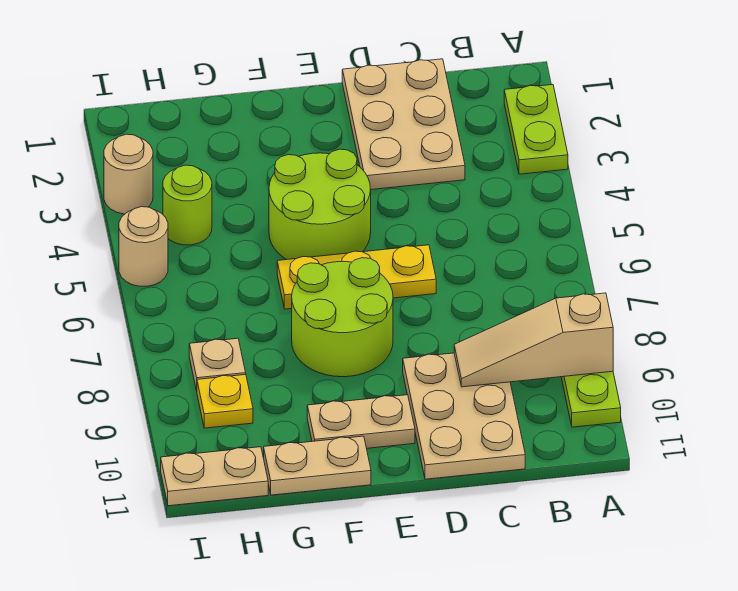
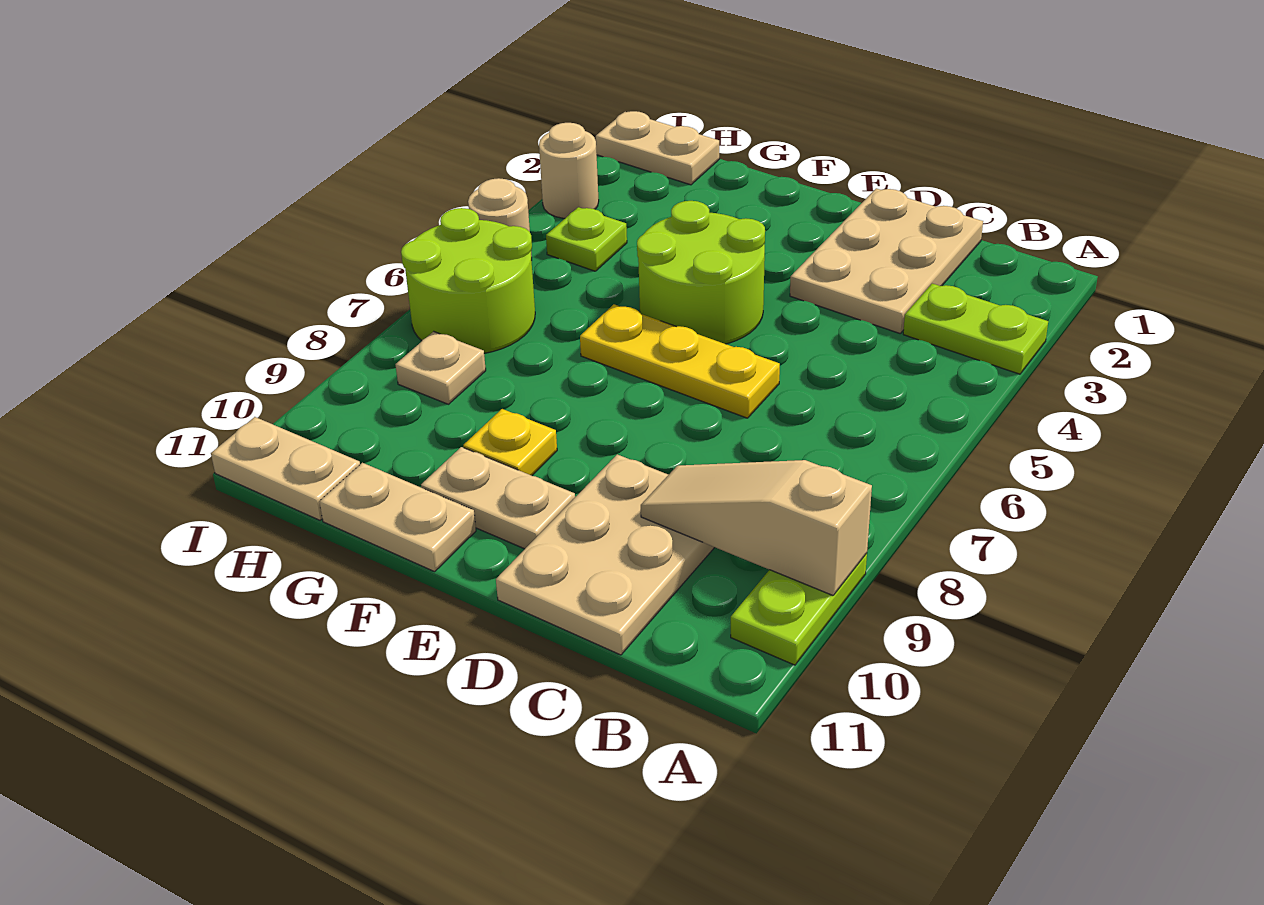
lime 1x2 plate [504,85,568,174] -> lime 1x2 plate turned to [903,284,1048,374]
lime 2x2 round brick [292,258,393,377] -> lime 2x2 round brick moved to [401,208,535,353]
none -> tan 1x2 plate [596,111,719,185]
lime 1x1 round brick [163,165,212,245] -> lime 1x1 plate [546,207,627,271]
yellow 1x1 plate [197,375,253,428] -> yellow 1x1 plate moved to [463,409,557,476]

